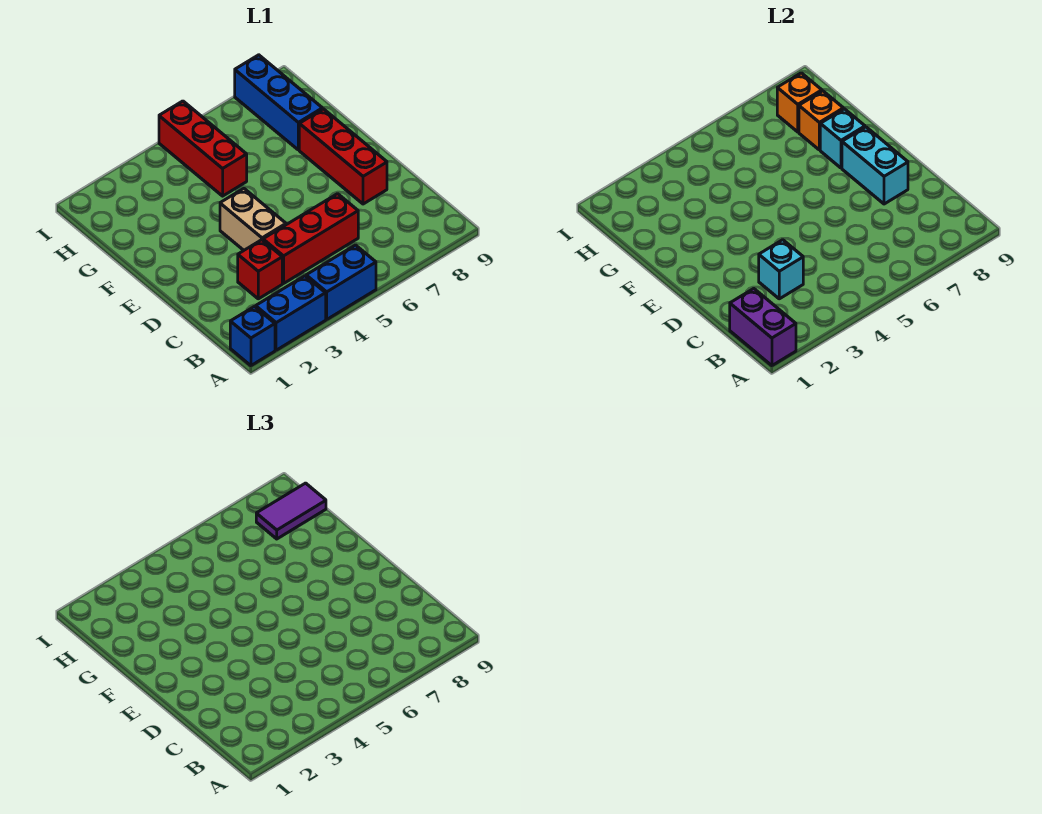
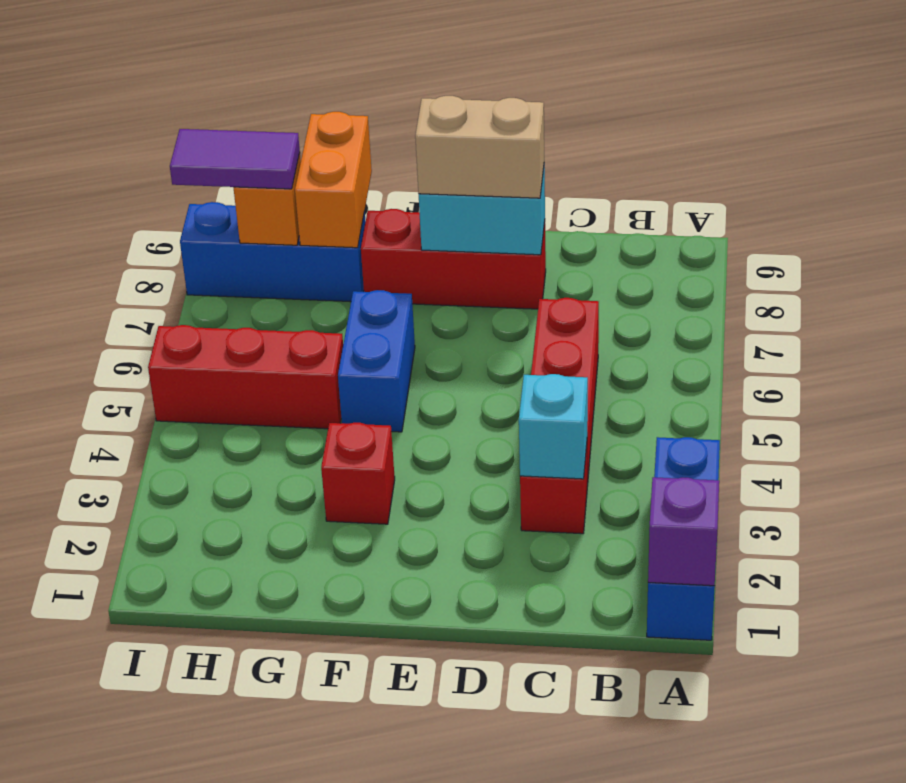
purple 1x2 brick [730,289,796,366] -> purple 1x1 brick [648,477,719,586]
blue 1x2 brick [306,245,376,319] -> blue 1x2 brick moved to [338,290,415,432]
tan 1x2 brick [220,189,286,250] -> tan 1x2 brick moved to [415,96,544,198]
none -> red 1x1 brick [321,423,395,524]
cyan 1x1 brick [820,109,865,168] -> none
orange 1x1 brick [799,91,843,150] -> orange 1x2 brick [295,112,372,248]
purple 1x2 tile [256,483,326,539] -> purple 1x2 tile turned to [170,129,300,189]

